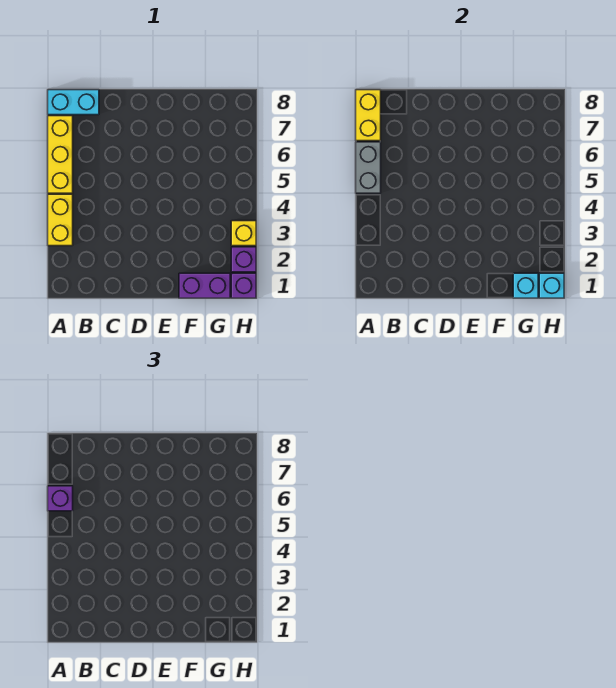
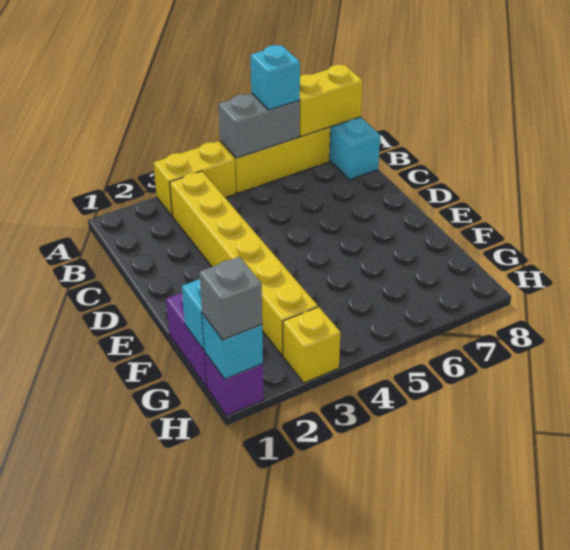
purple 1x1 brick [48,486,73,511] -> cyan 1x1 brick [251,45,300,110]
none -> yellow 1x6 brick [170,171,318,356]
none -> grey 1x1 brick [199,257,262,340]
purple 1x1 brick [231,247,256,272] -> none

